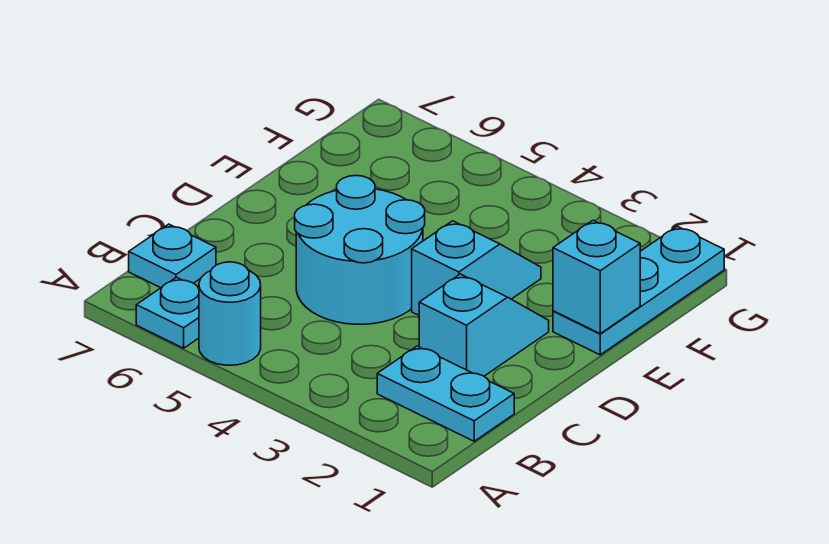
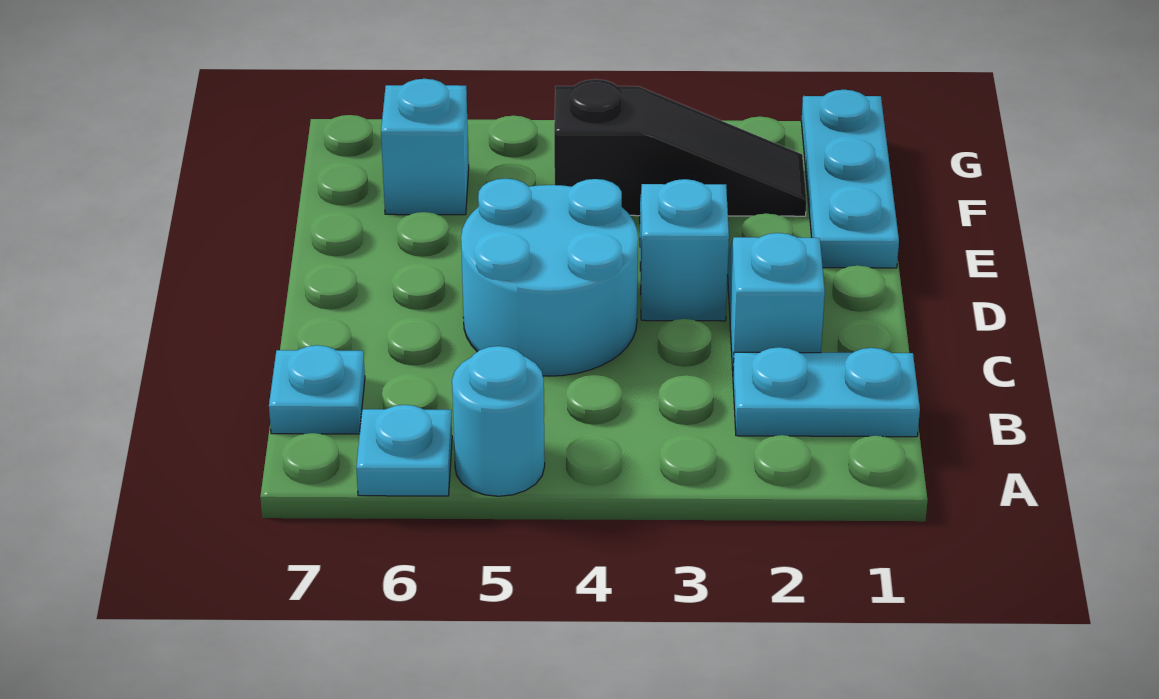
cyan 1x1 brick [553,220,640,333] -> cyan 1x1 brick moved to [381,79,469,215]
none -> black 1x3 slope [554,79,806,216]

